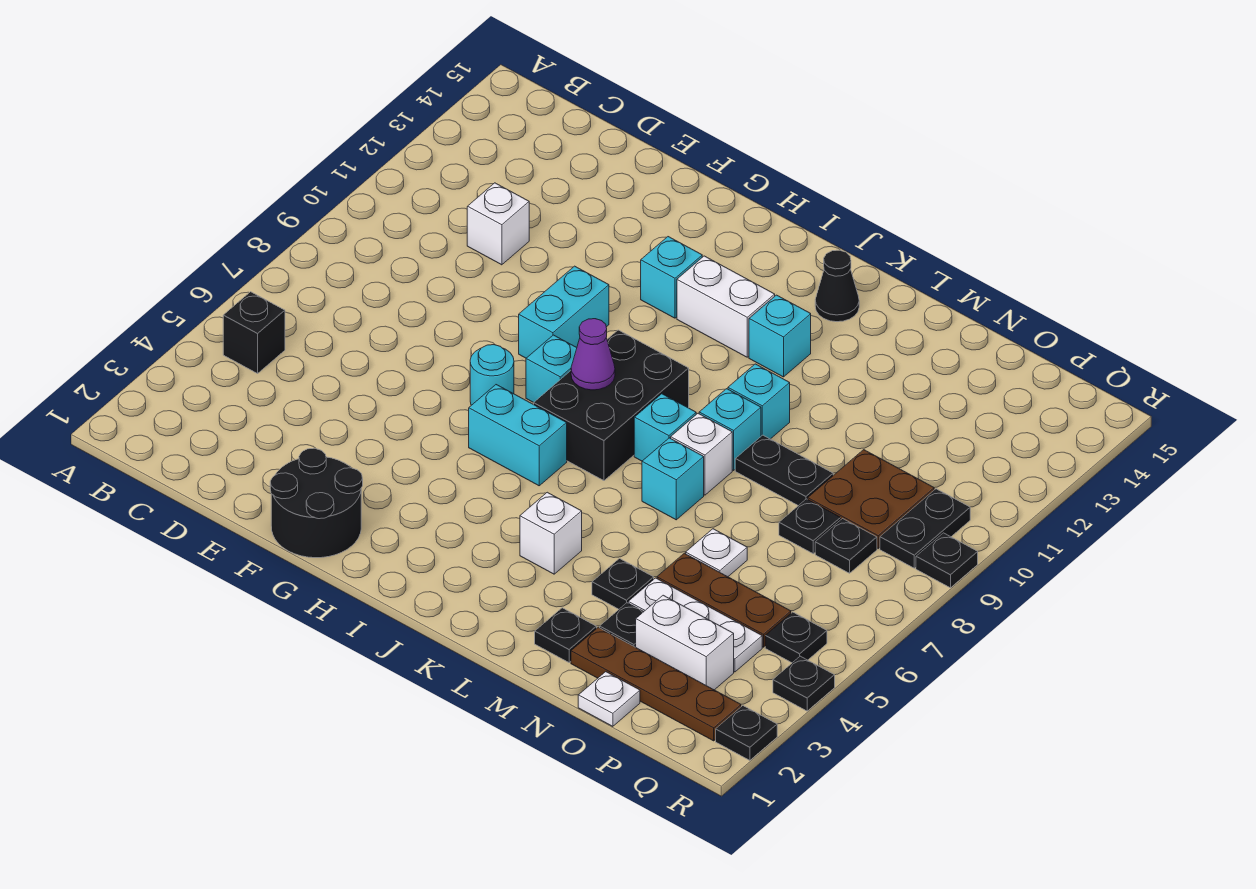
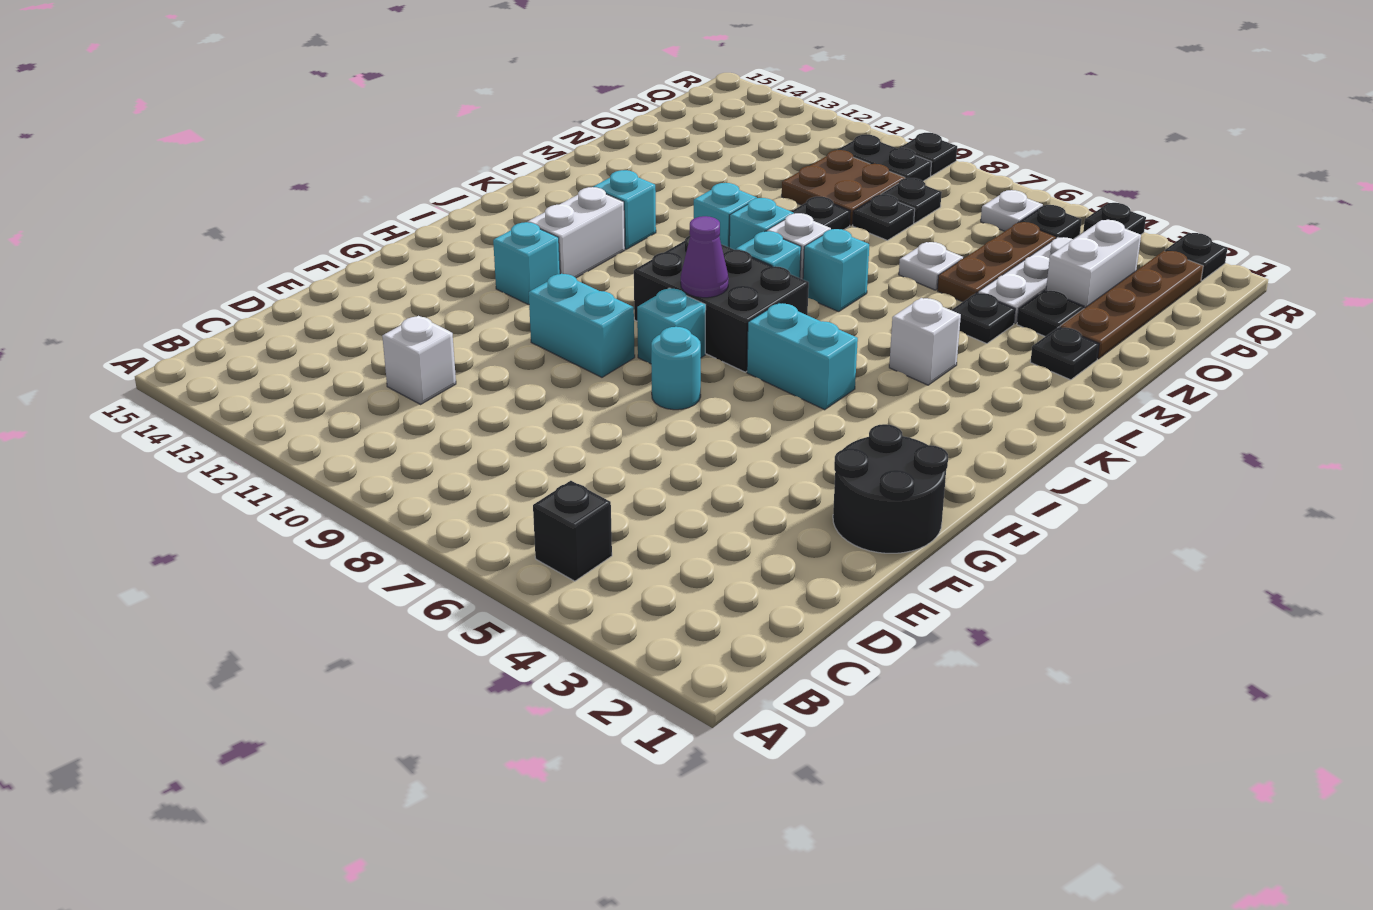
cyan 1x2 brick [469,385,567,486] -> cyan 1x2 brick turned to [747,303,858,410]
black 1x1 cone [815,250,859,322] -> none
white 1x1 plate [578,672,640,726] -> white 1x1 plate moved to [981,190,1043,231]

